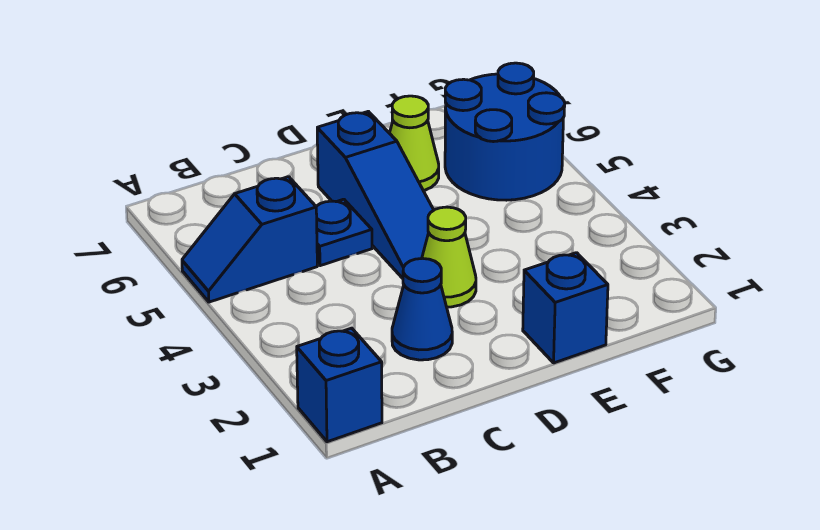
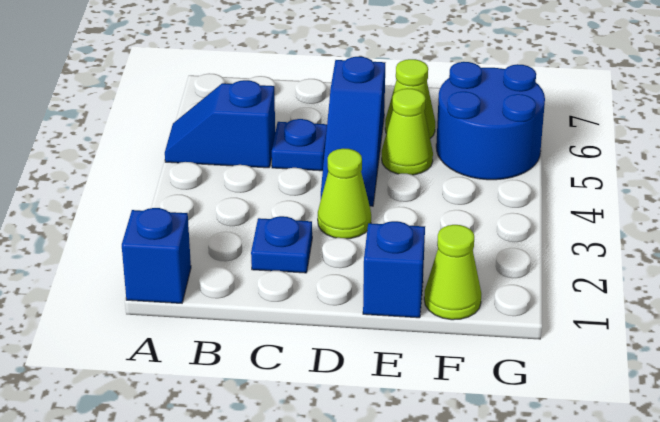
blue 1x1 cone [392,258,452,360] -> blue 1x1 plate [251,216,312,273]
none -> lime 1x1 cone [382,88,433,175]
none -> lime 1x1 cone [424,225,481,320]

